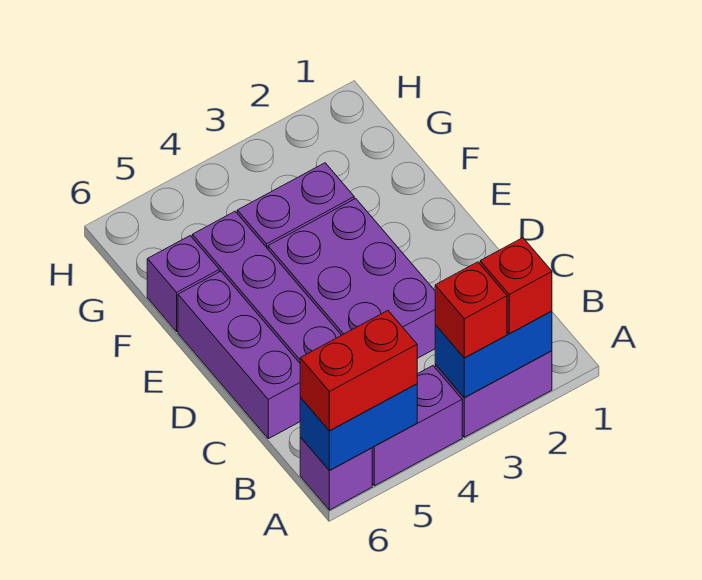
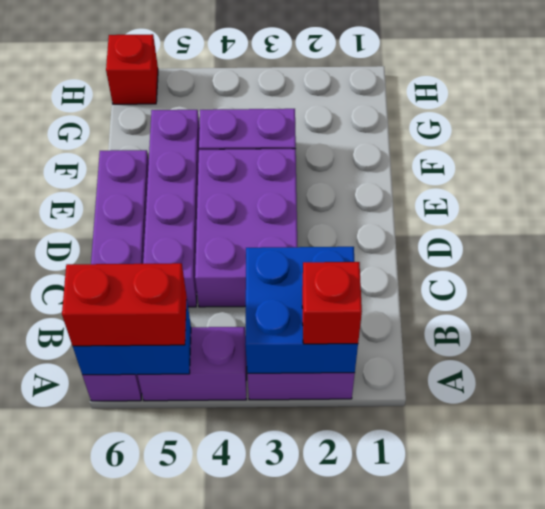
blue 1x2 brick [435,311,552,398] -> blue 2x2 brick [245,247,358,373]
red 1x1 brick [435,262,507,358] -> red 1x1 brick moved to [106,34,158,104]
purple 1x1 brick [147,236,219,331] -> none

